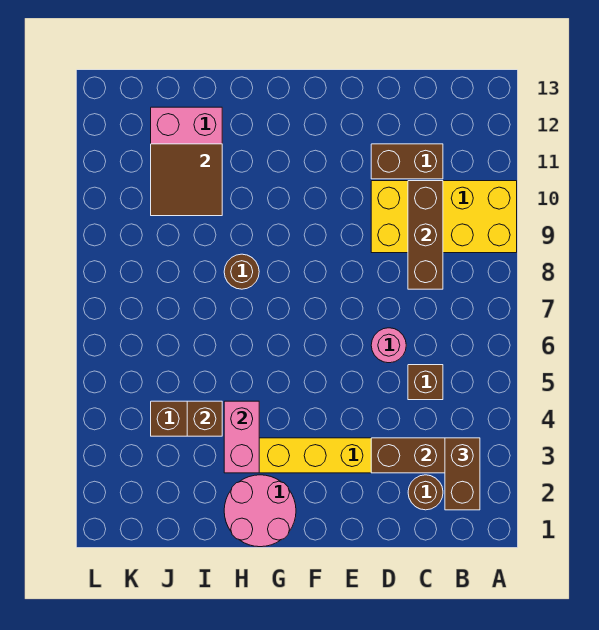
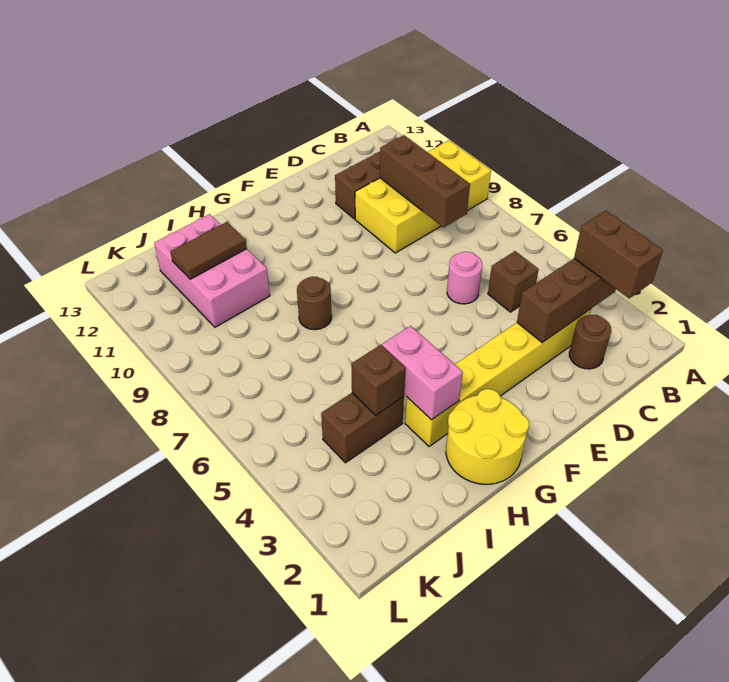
pink 2x2 round brick [224,475,296,547] -> yellow 2x2 round brick [446,389,529,484]
brown 2x2 tile [151,144,222,216] -> brown 1x2 tile [170,222,247,279]

